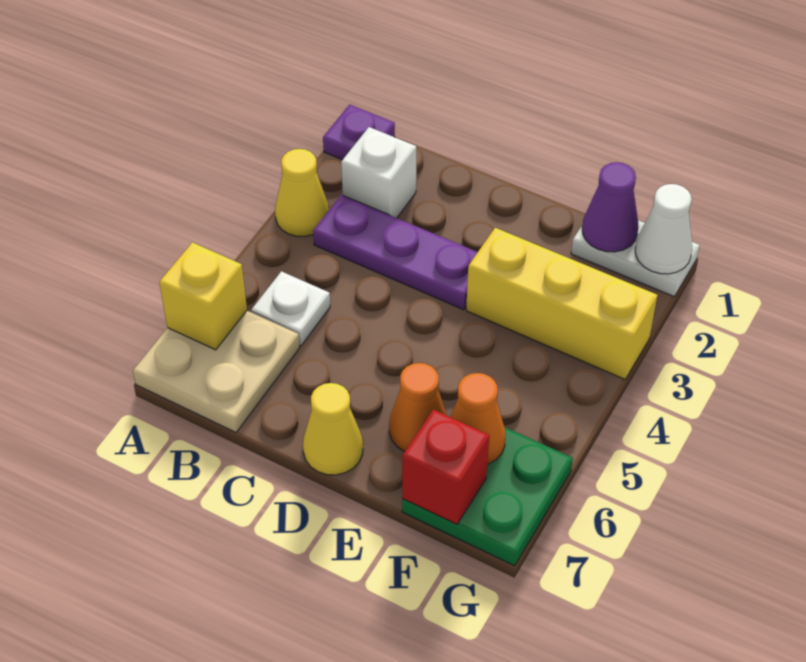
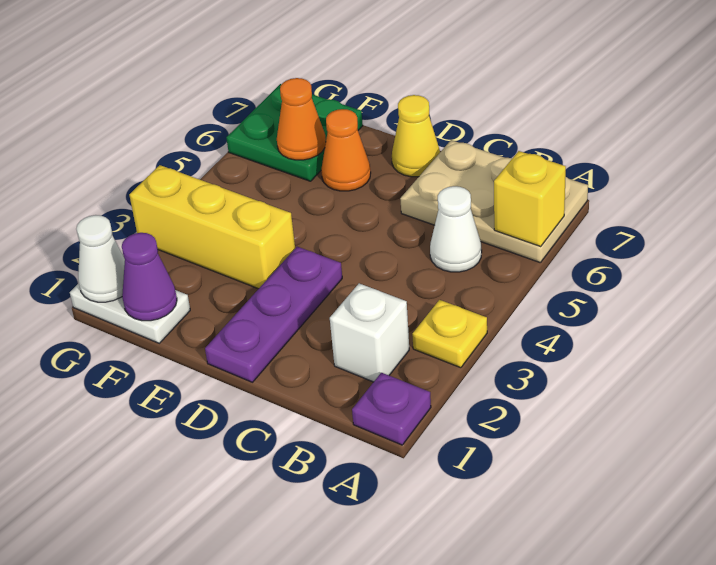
yellow 1x1 cone [275,149,329,236] -> yellow 1x1 plate [412,300,487,368]
tan 2x2 plate [133,311,300,432] -> tan 2x3 plate [400,140,588,263]
purple 1x3 plate [313,195,478,310] -> purple 1x3 plate turned to [205,247,342,382]
white 1x1 plate [251,271,330,346] -> white 1x1 cone [430,186,482,272]
red 1x1 brick [402,409,489,524] -> none

